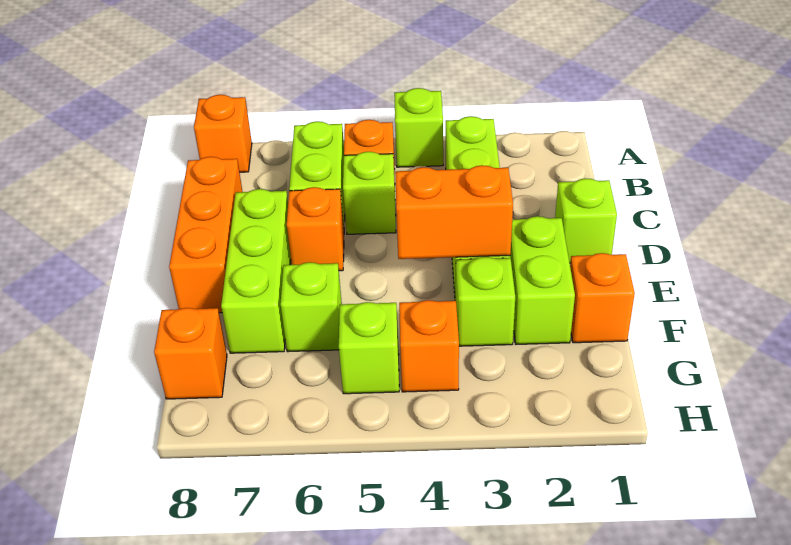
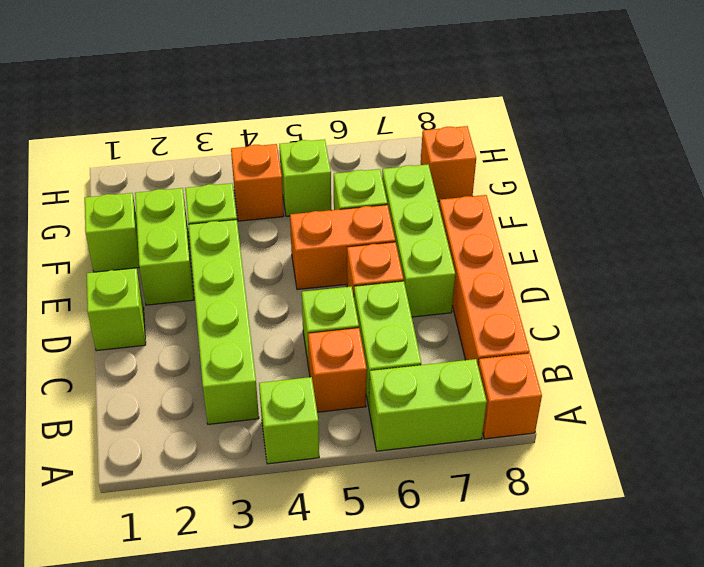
none -> lime 1x2 brick [369,359,487,451]
orange 1x3 brick [169,157,242,313] -> orange 1x4 brick [439,195,530,364]
orange 1x2 brick [395,165,513,259] -> orange 1x2 brick moved to [290,205,395,290]
orange 1x1 brick [570,253,635,343] -> lime 1x1 brick [85,193,139,272]

